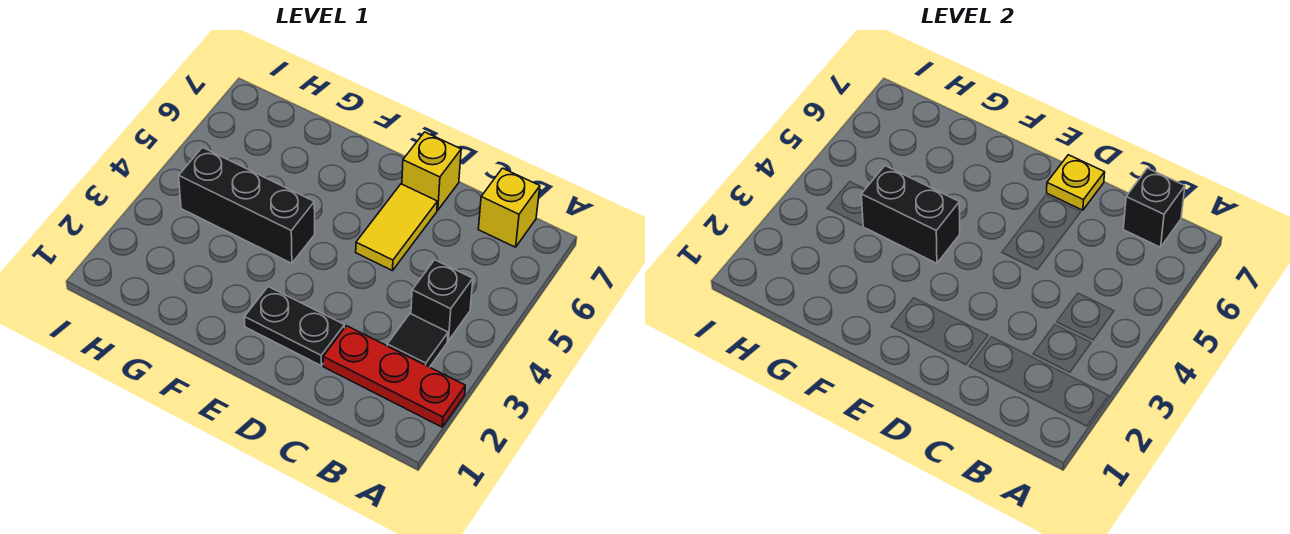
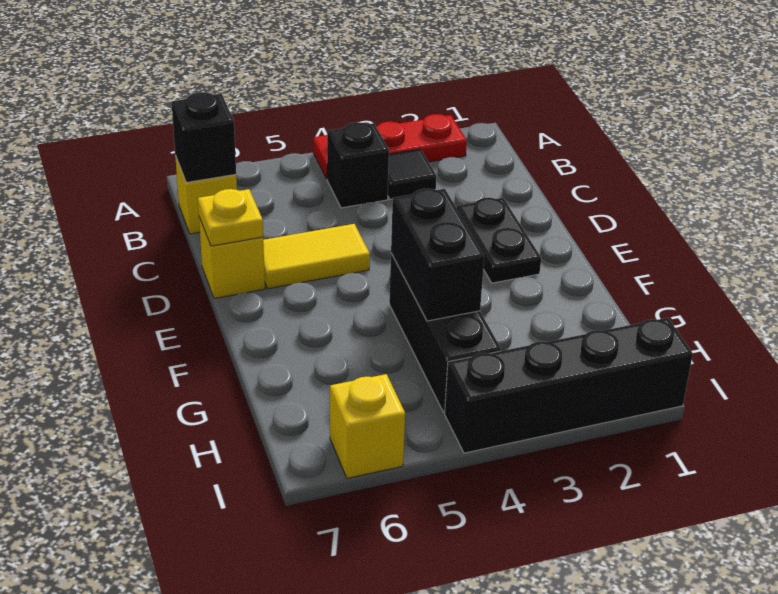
red 1x3 plate [323,326,465,427] -> red 1x3 plate turned to [313,114,467,179]
none -> black 1x4 brick [445,318,693,453]
none -> yellow 1x1 brick [330,374,405,478]

